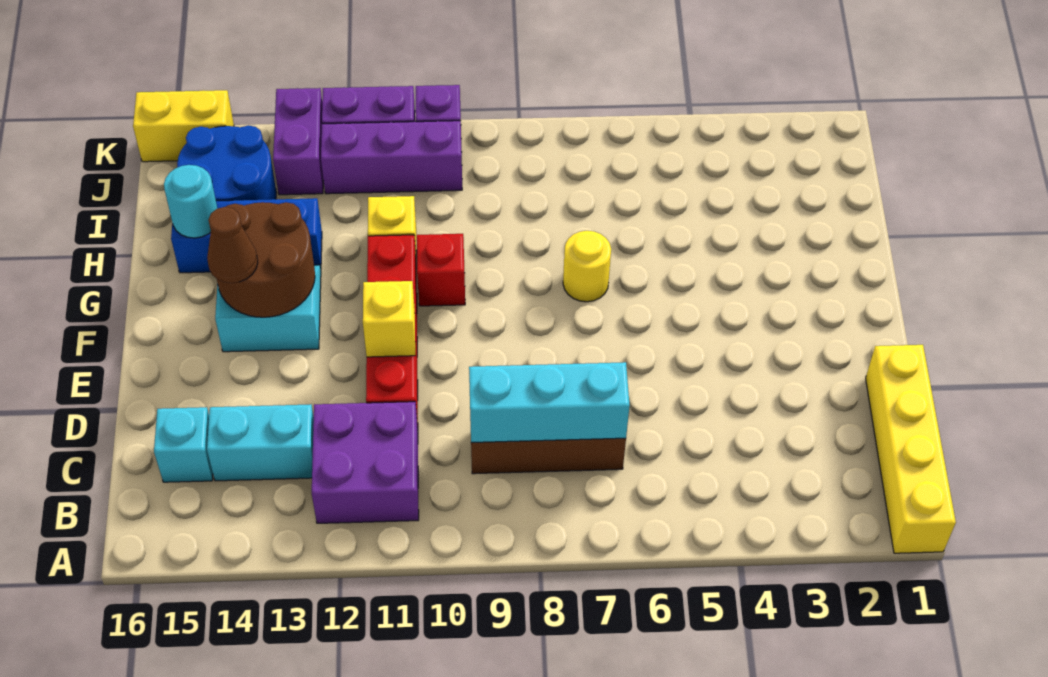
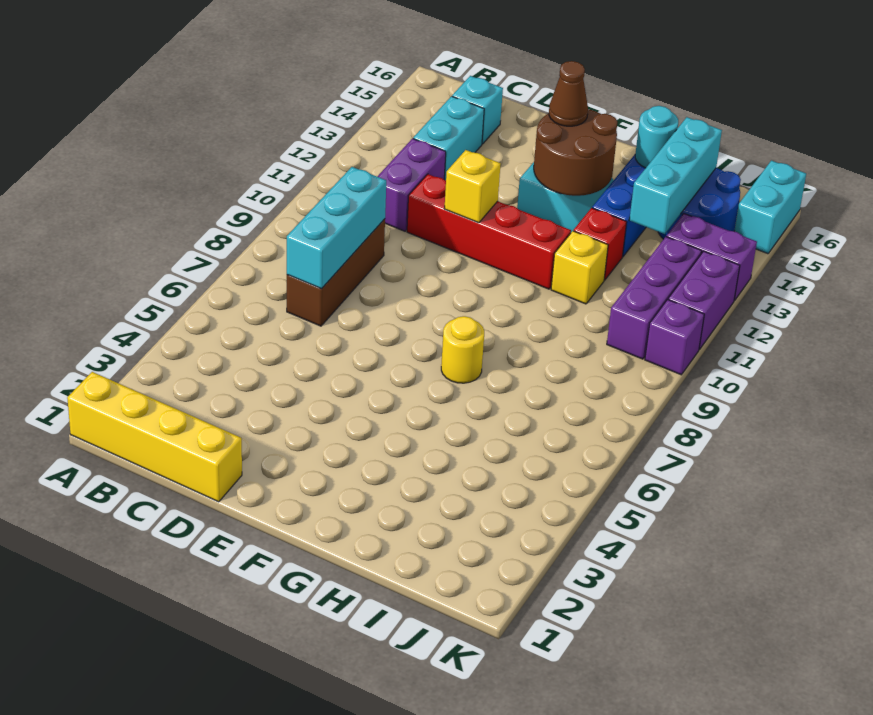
purple 2x2 brick [312,402,419,523] -> purple 1x2 brick [377,139,446,231]
red 1x1 brick [417,234,465,306] -> red 1x1 brick moved to [574,208,627,280]
none -> cyan 1x3 brick [629,117,722,234]
yellow 1x2 brick [133,90,234,162] -> cyan 1x2 brick [735,161,806,254]

